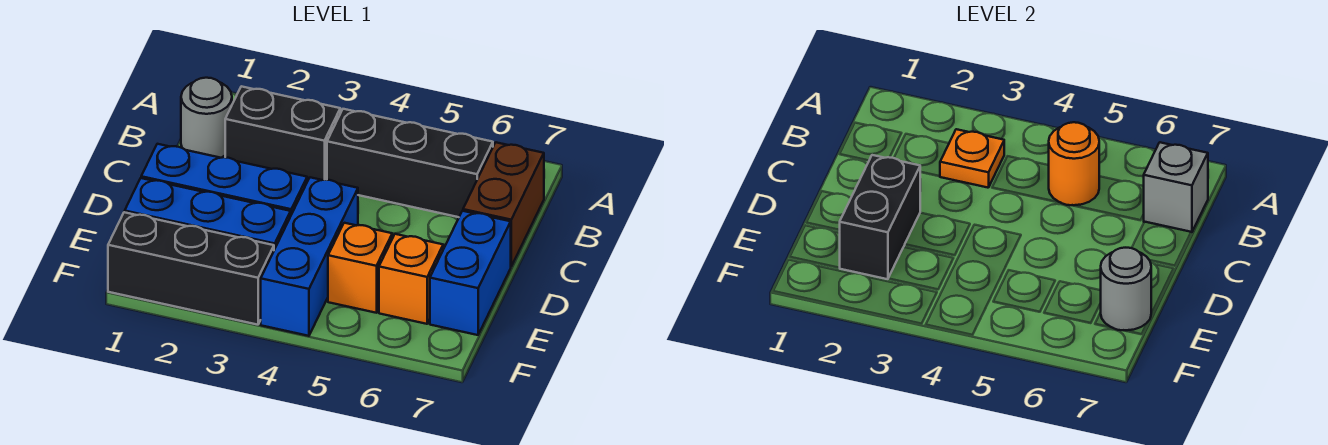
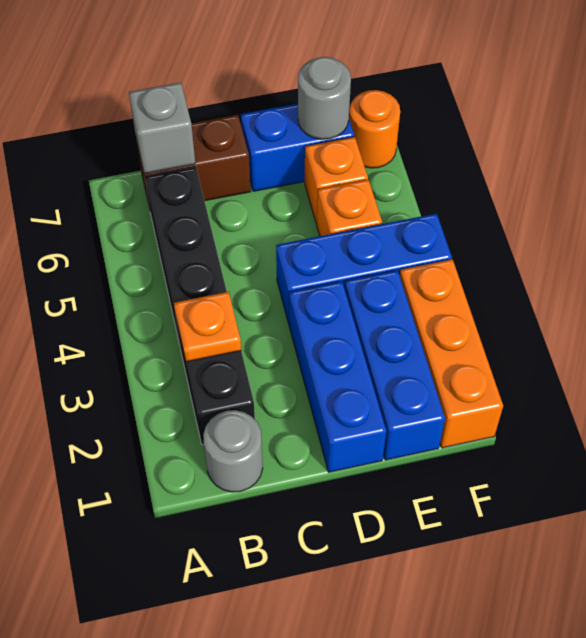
orange 1x1 round brick [1049,122,1099,205] -> orange 1x1 round brick moved to [349,90,400,168]
black 1x2 brick [840,155,920,279] -> none
black 1x3 brick [108,212,274,325] -> orange 1x3 brick [400,259,503,448]

